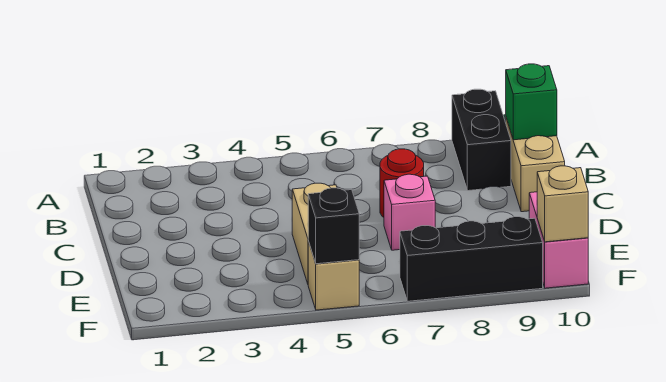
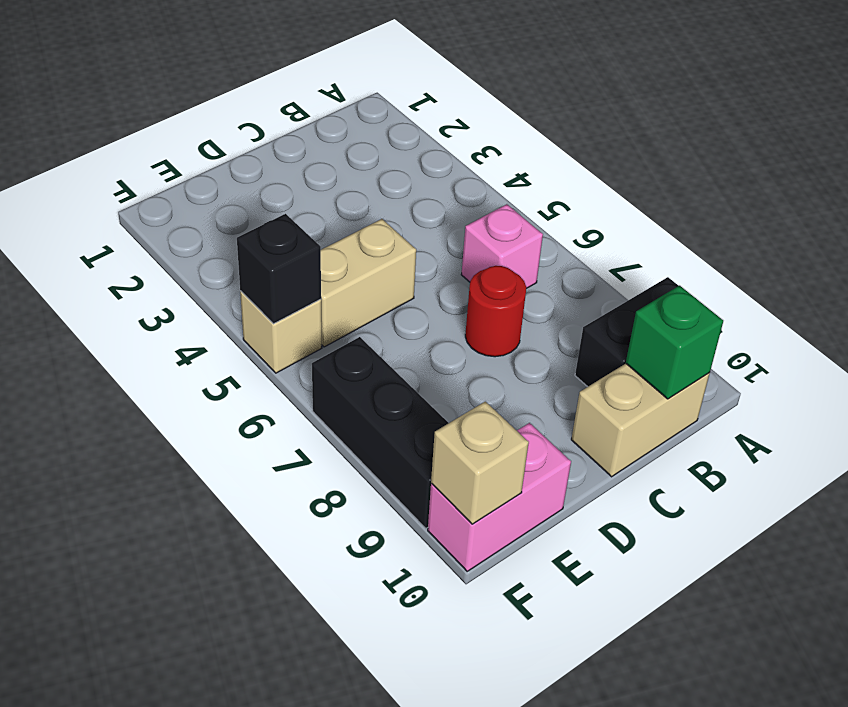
pink 1x1 brick [384,174,435,250] -> pink 1x1 brick moved to [461,204,543,289]

